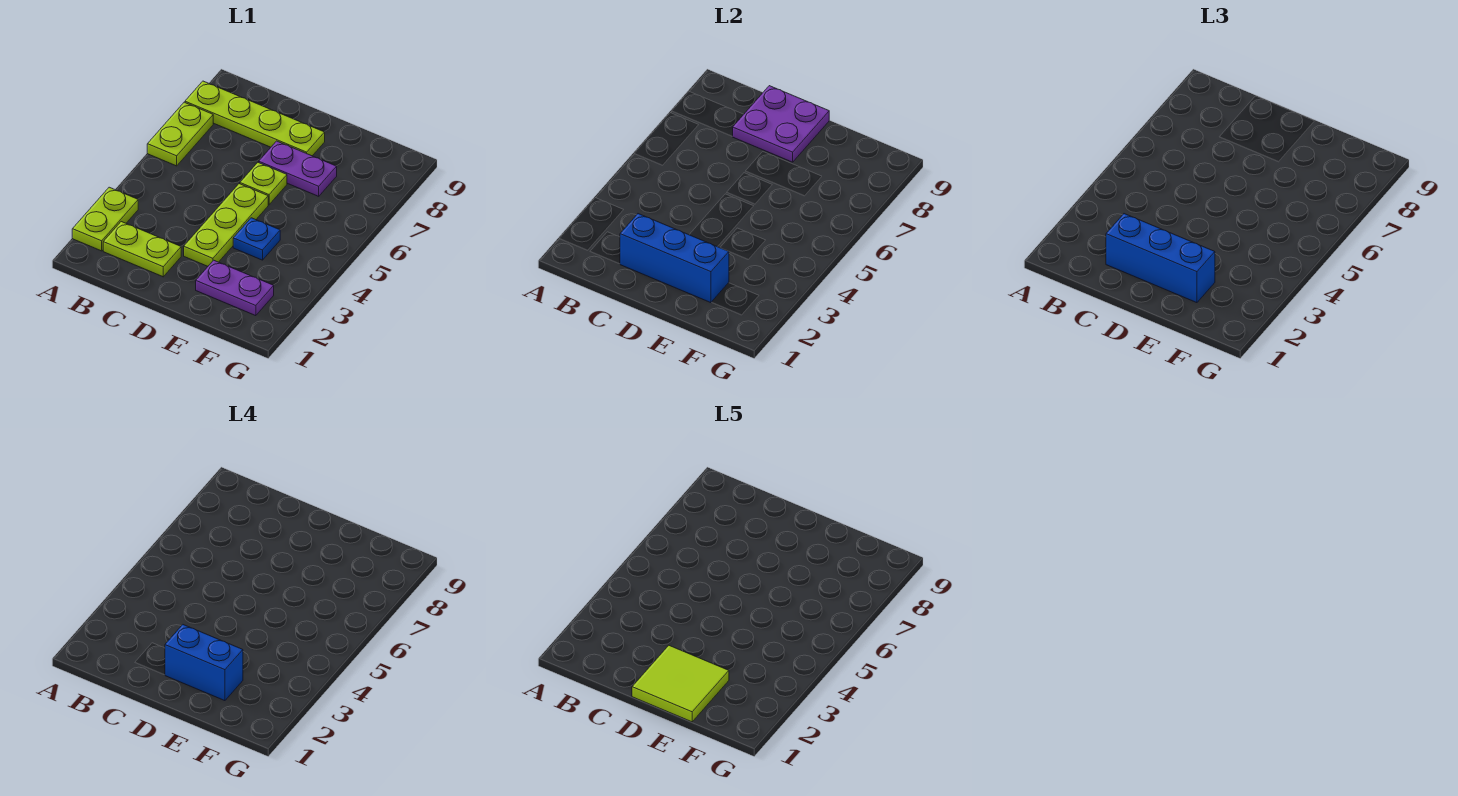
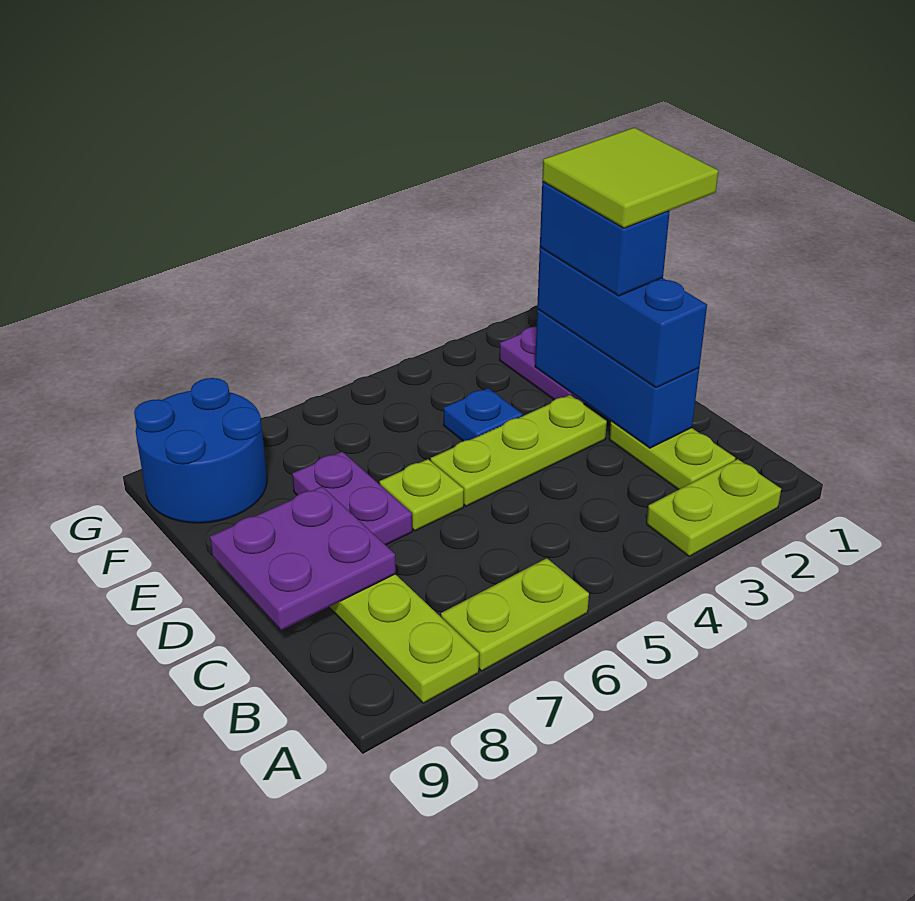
none -> blue 2x2 round brick [134,378,267,523]

